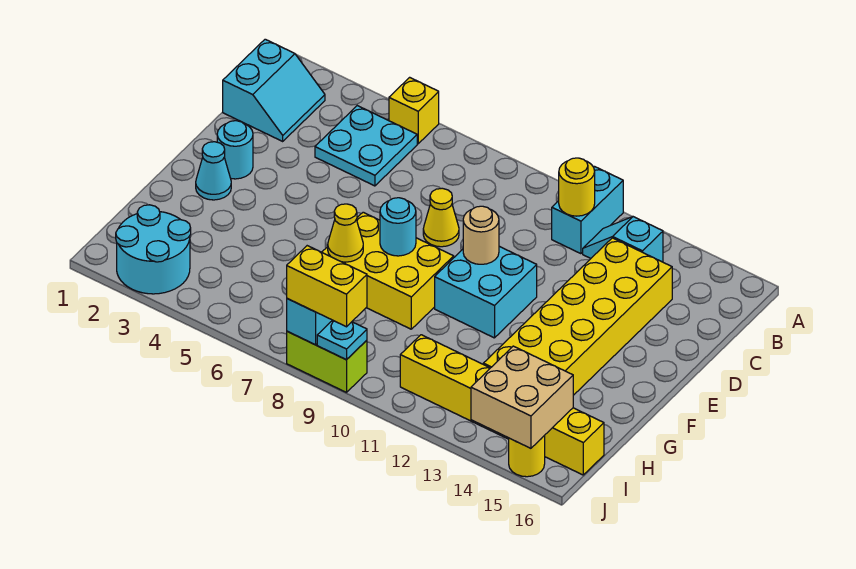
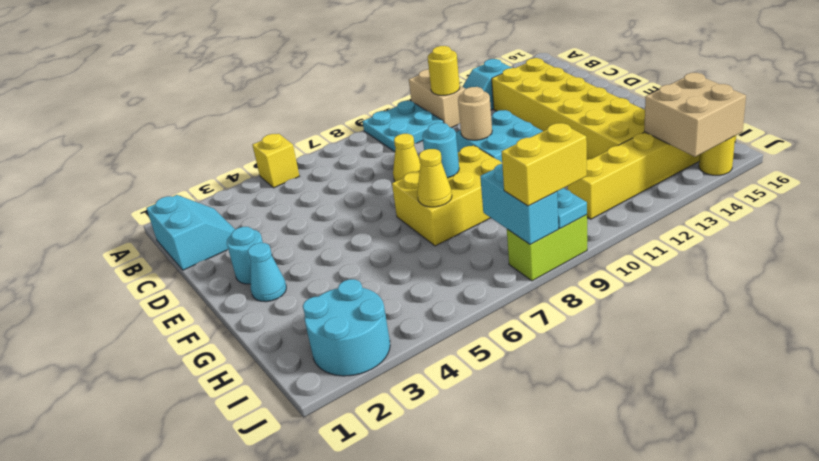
cyan 1x2 brick [552,166,623,254] -> tan 1x2 brick [409,69,465,128]
cyan 2x2 plate [315,106,417,186] -> cyan 2x2 plate moved to [363,101,444,152]

